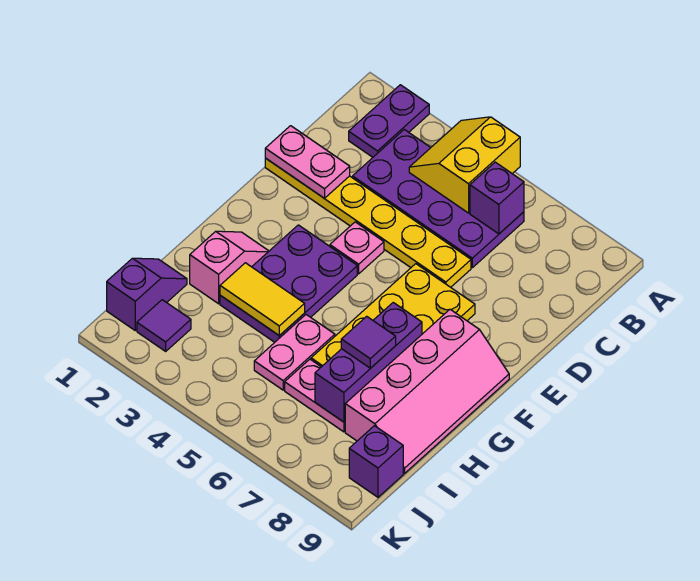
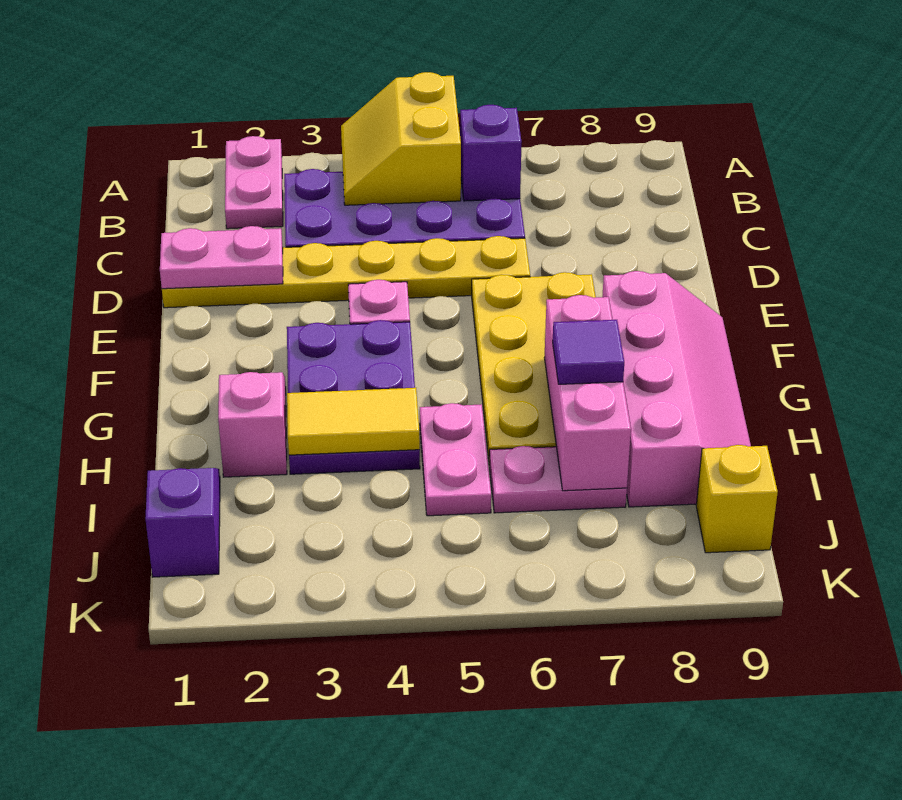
purple 1x2 plate [349,85,429,157] -> pink 1x2 plate [225,136,283,229]
purple 1x3 brick [315,303,422,422] -> pink 1x3 brick [544,295,631,491]
purple 1x1 tile [137,300,191,351] -> none
purple 1x1 brick [349,426,403,497] -> yellow 1x1 brick [696,445,778,553]

